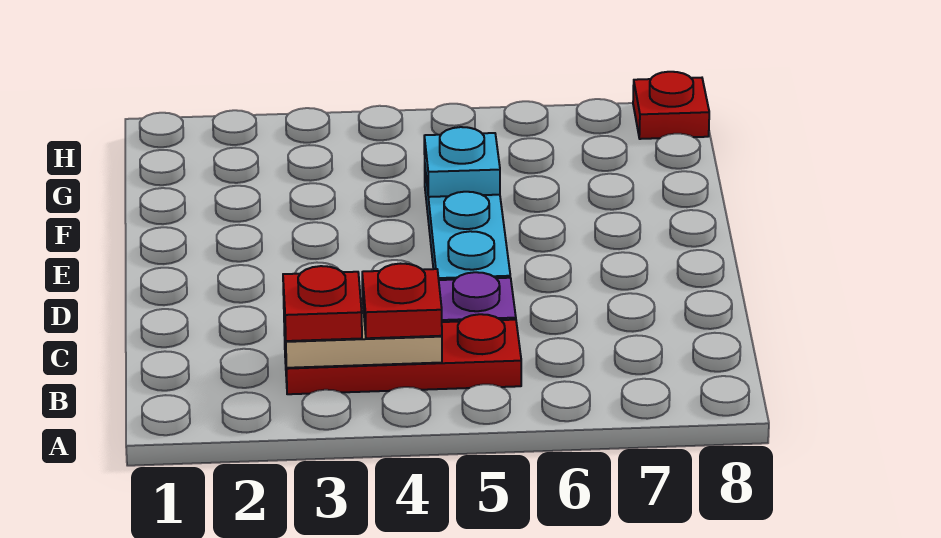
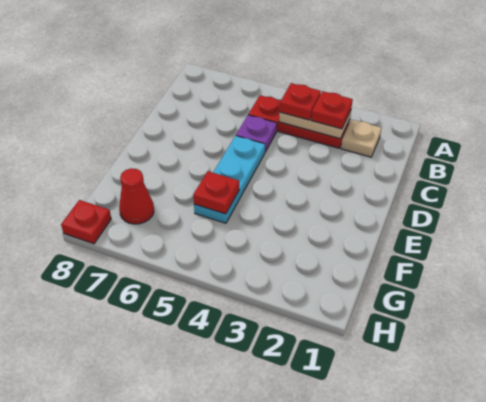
none -> tan 1x1 plate [341,120,381,157]
cyan 1x1 plate [424,127,500,197] -> red 1x1 plate [193,171,239,214]
none -> red 1x1 cone [119,168,154,224]

